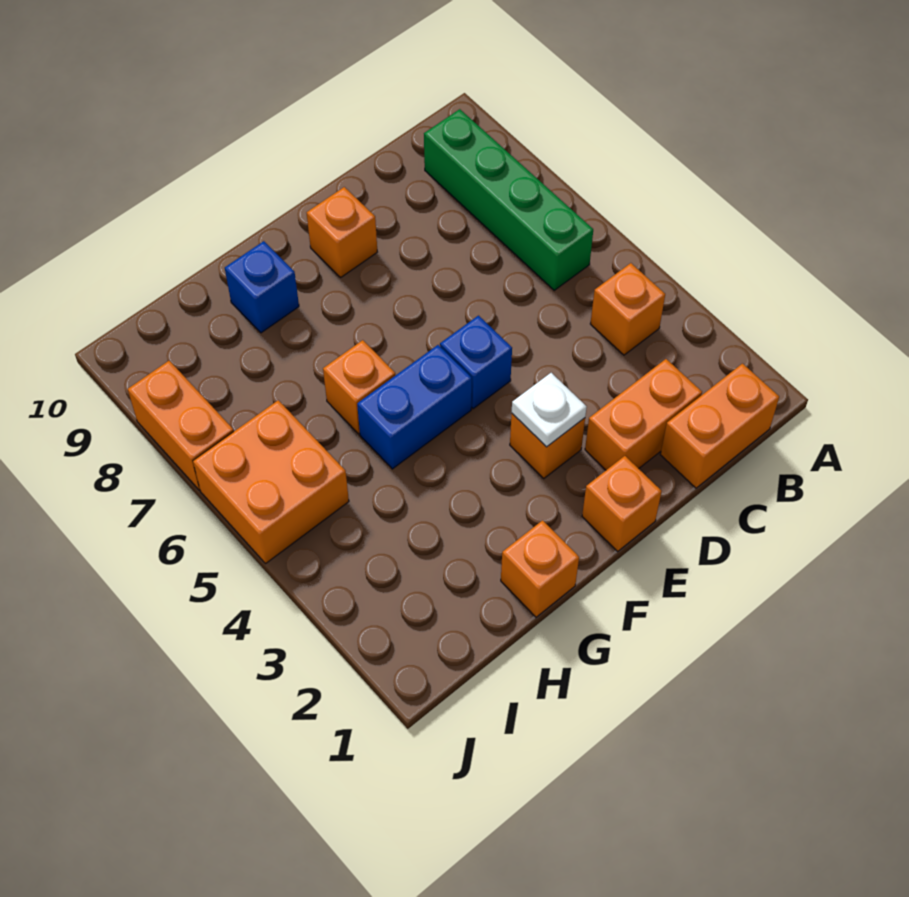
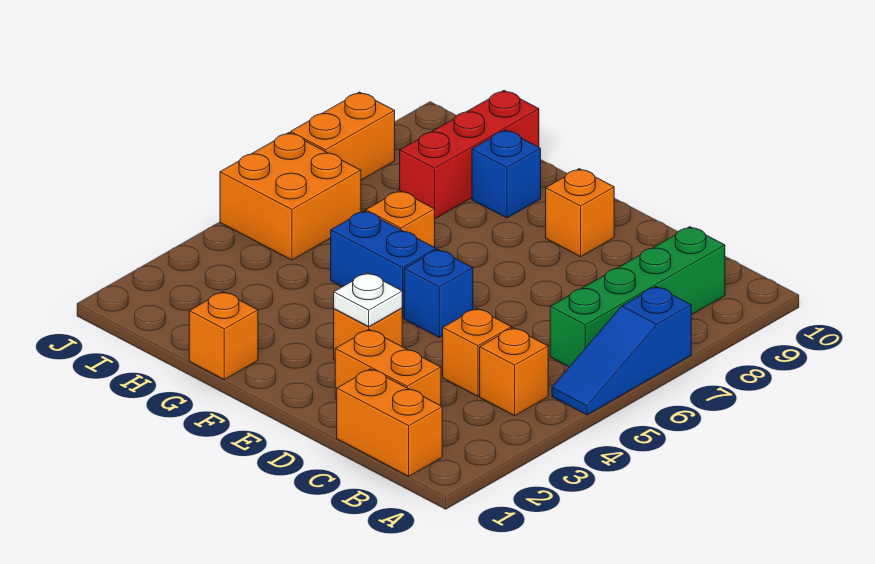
none -> blue 1x3 slope [552,286,691,415]
orange 1x1 brick [582,456,662,551] -> orange 1x1 brick moved to [443,308,512,396]
none -> red 1x3 brick [400,91,539,219]

